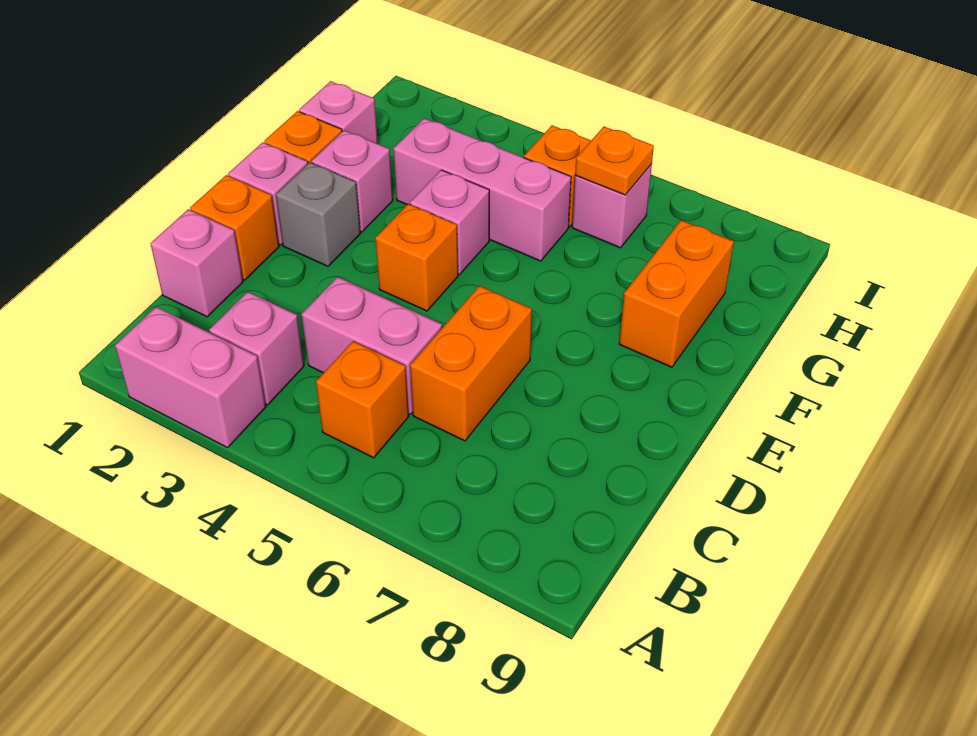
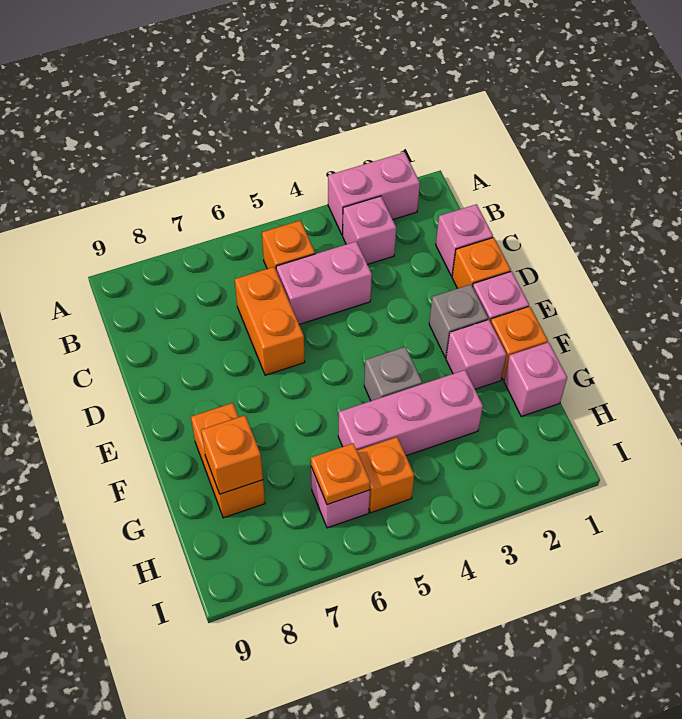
orange 1x1 brick [375,204,458,311] -> orange 1x1 brick moved to [201,415,263,494]
pink 1x1 brick [410,170,489,275] -> grey 1x1 brick [364,347,422,401]

